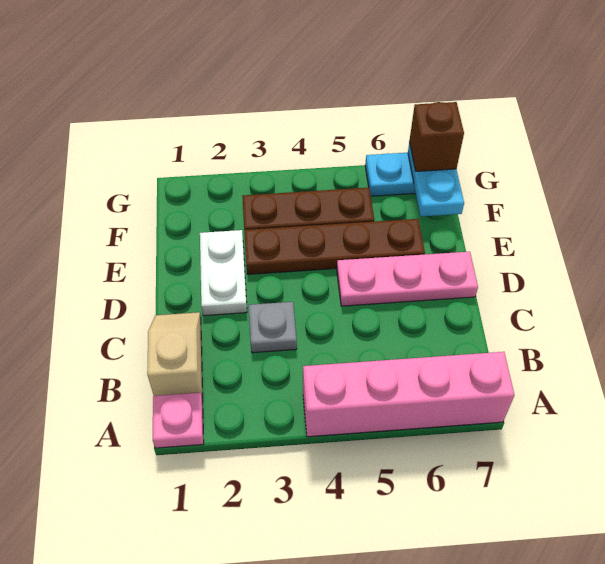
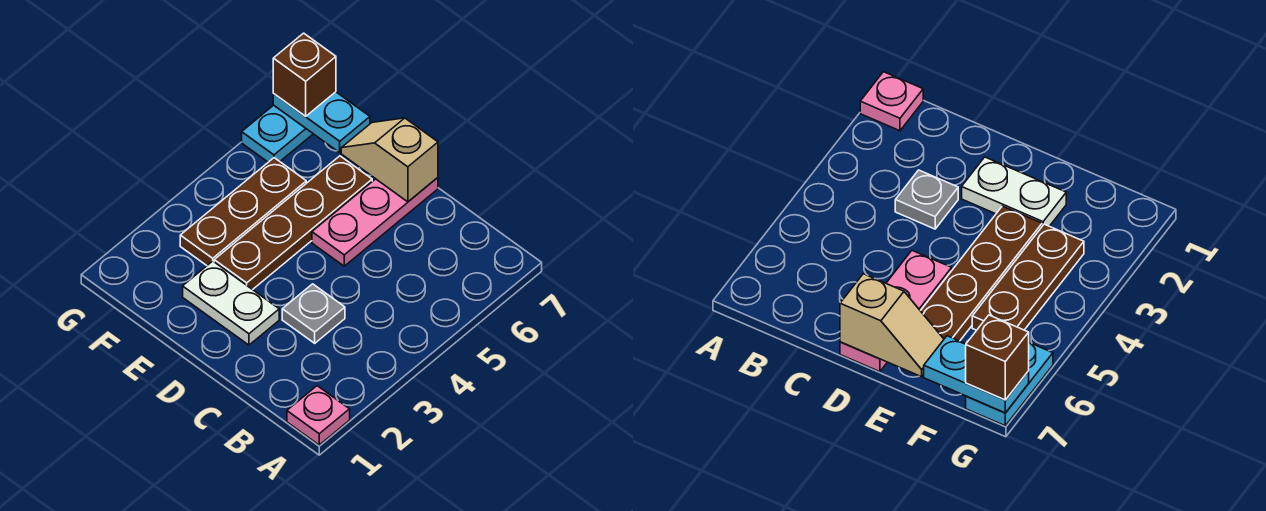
pink 1x4 brick [303,352,514,437] -> none
tan 1x2 slope [147,312,203,399] -> tan 1x2 slope moved to [341,118,438,202]

